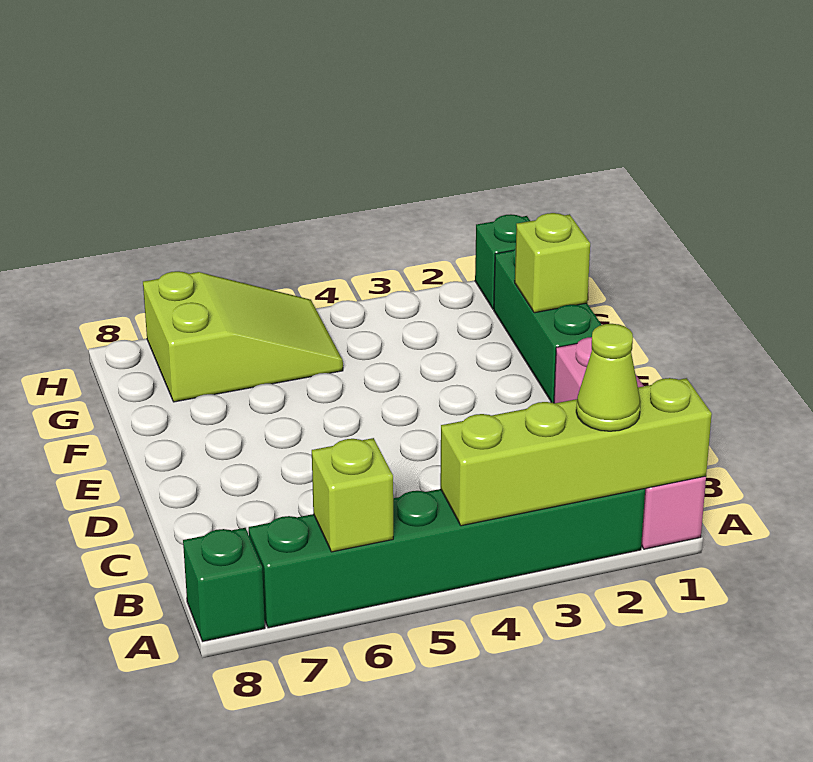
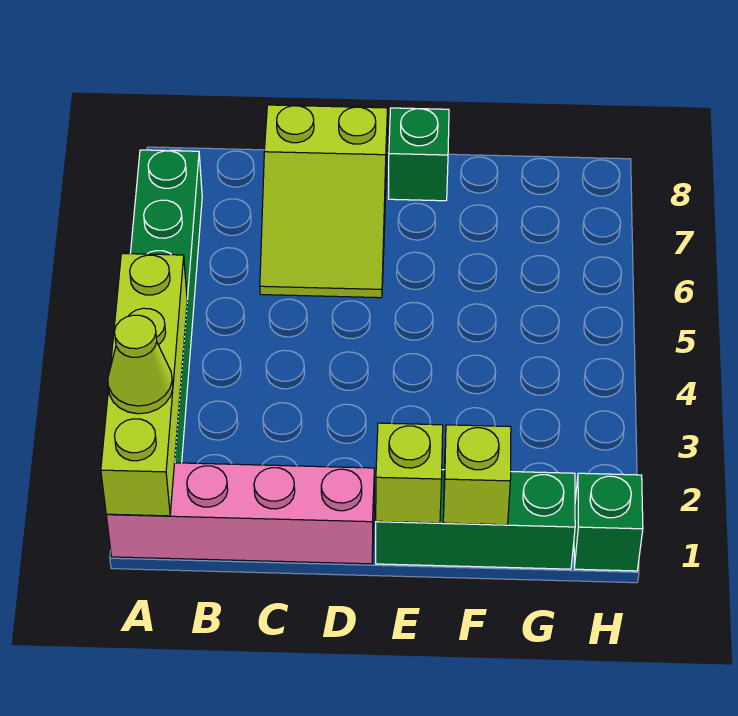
lime 1x1 brick [312,438,393,552] -> lime 1x1 brick moved to [376,423,443,523]
green 1x1 brick [183,528,265,641] -> green 1x1 brick moved to [388,108,449,201]
lime 2x3 slope [143,271,343,402] -> lime 2x3 slope moved to [260,105,388,298]

